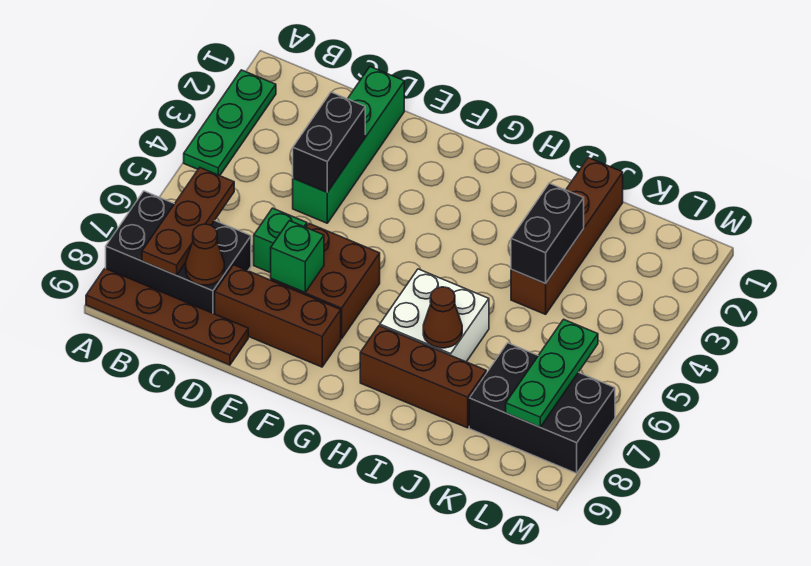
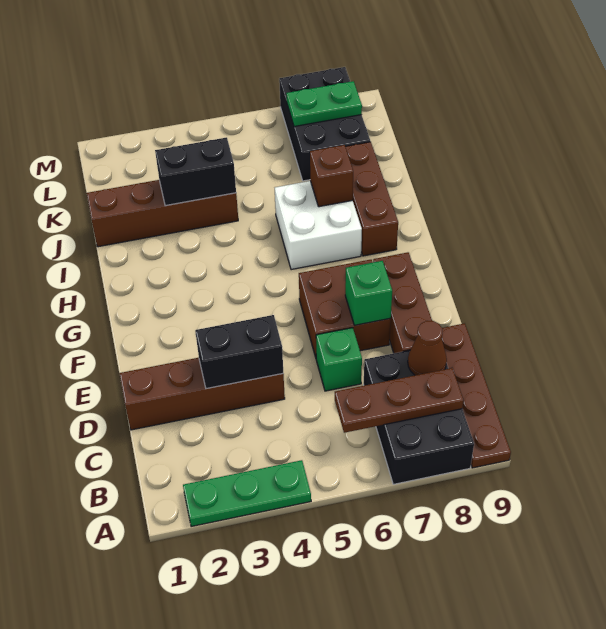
green 1x4 brick [293,67,404,223] -> brown 1x4 brick [119,358,285,430]
brown 1x1 cone [423,287,462,348] -> brown 1x1 brick [310,145,353,207]
green 1x3 plate [506,319,598,427] -> green 1x2 plate [286,81,362,127]

